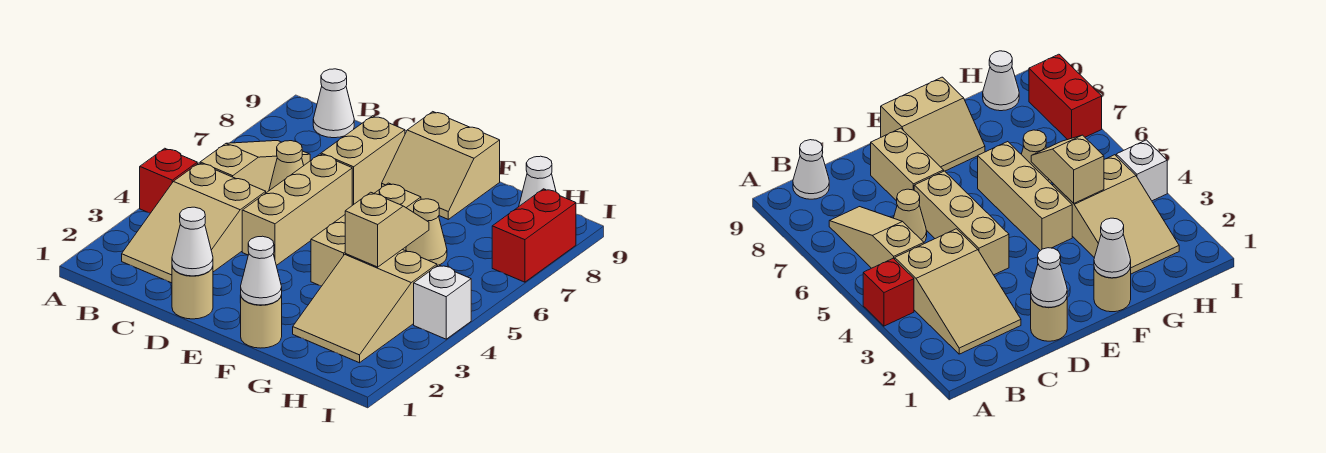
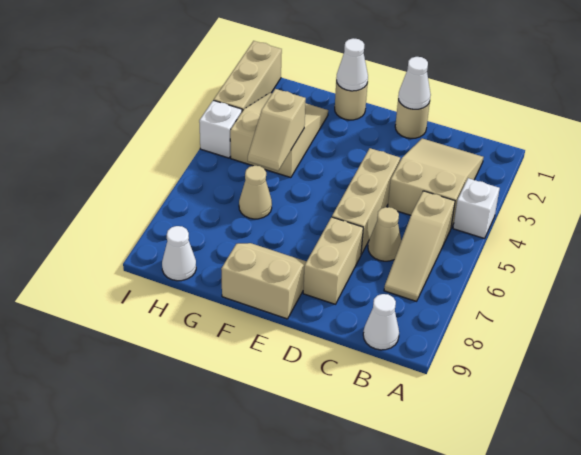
red 1x1 brick [140,148,197,213] -> white 1x1 brick [453,178,500,239]
tan 1x3 brick [311,183,421,286] -> tan 1x3 brick moved to [214,41,282,111]
red 1x2 brick [492,189,576,282] -> none

